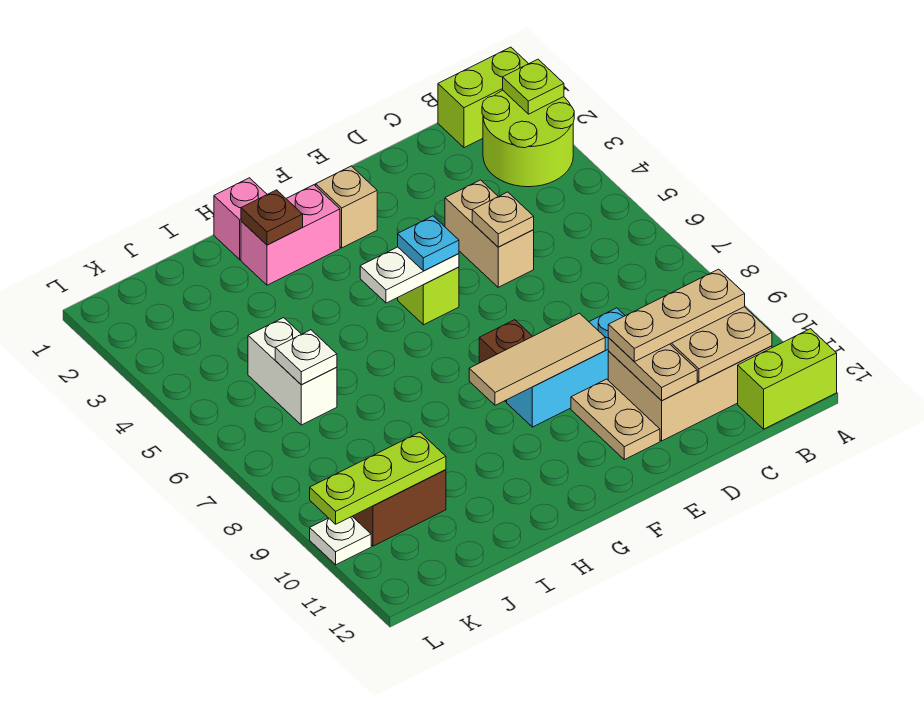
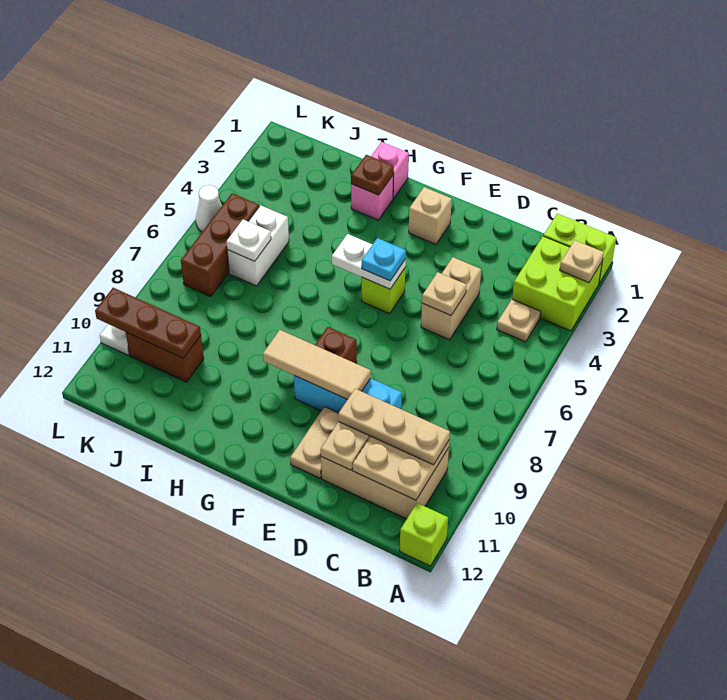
lime 2x2 round brick [482,90,574,187] -> lime 2x2 brick [512,236,602,331]
lime 1x1 plate [503,59,564,114] -> tan 1x1 plate [560,240,604,283]
lime 1x2 brick [738,329,837,429] -> lime 1x1 brick [400,503,448,566]
none -> tan 1x1 plate [497,299,541,342]
pink 1x2 brick [241,185,340,285] -> pink 1x1 brick [351,176,393,220]
lime 1x3 plate [310,432,446,524] -> brown 1x3 plate [95,288,201,358]
none -> brown 1x3 brick [181,193,259,296]
none -> white 1x1 cone [196,185,222,232]

